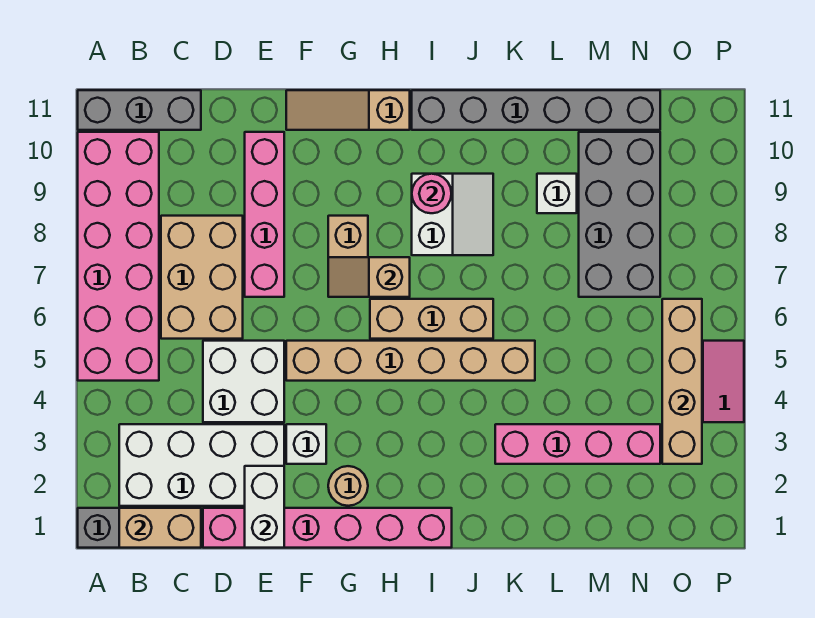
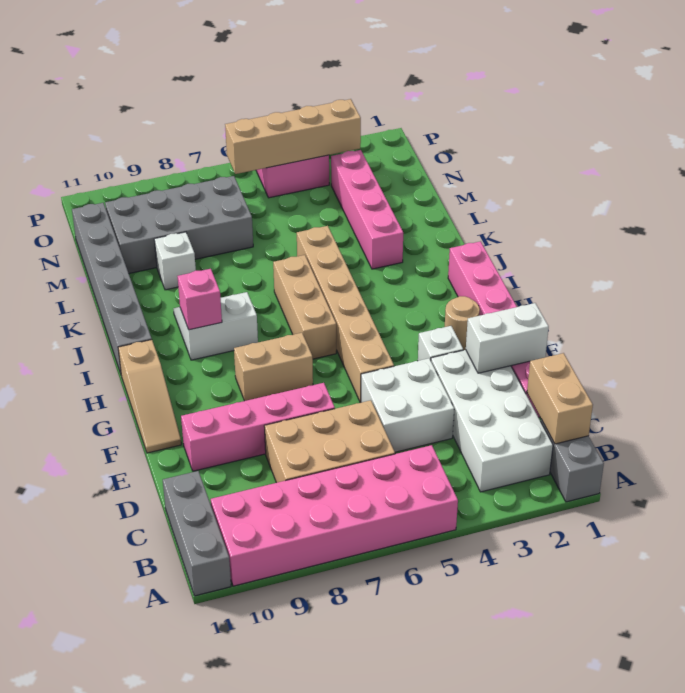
tan 1x2 slope [328,257,410,297] -> none
pink 1x1 round brick [412,174,451,213] -> pink 1x1 brick [178,269,222,330]

